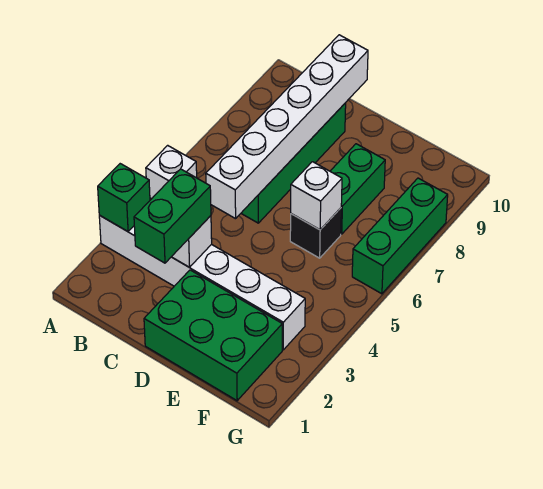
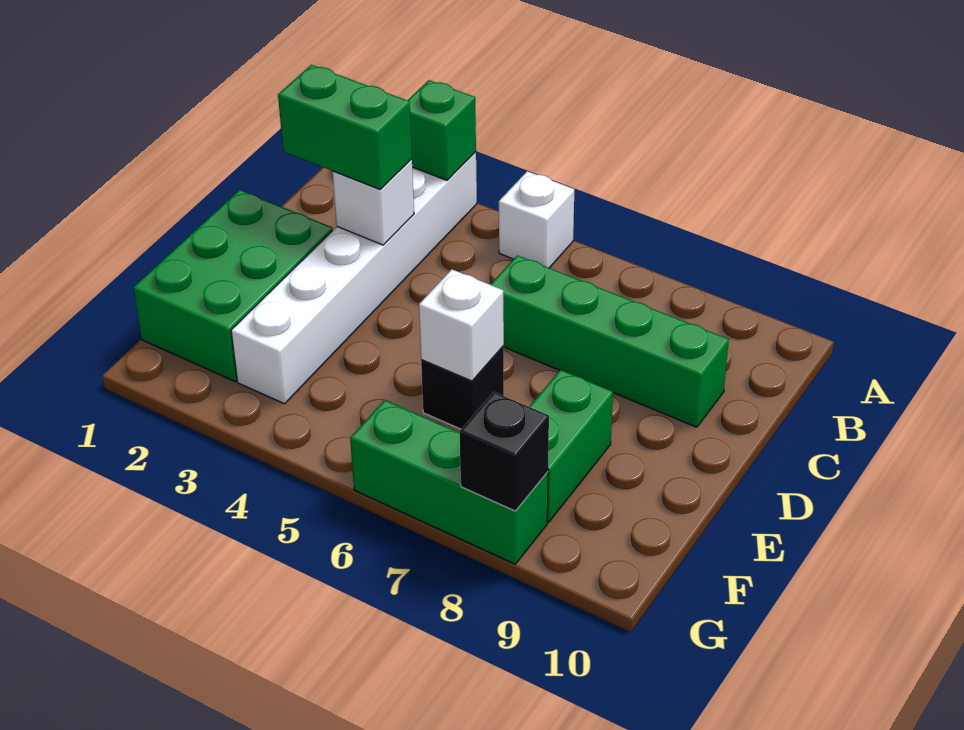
white 1x6 brick [206,35,368,219] -> none
green 1x2 brick [330,144,385,234] -> green 1x2 brick turned to [529,370,613,522]
none -> black 1x1 brick [460,392,549,511]

